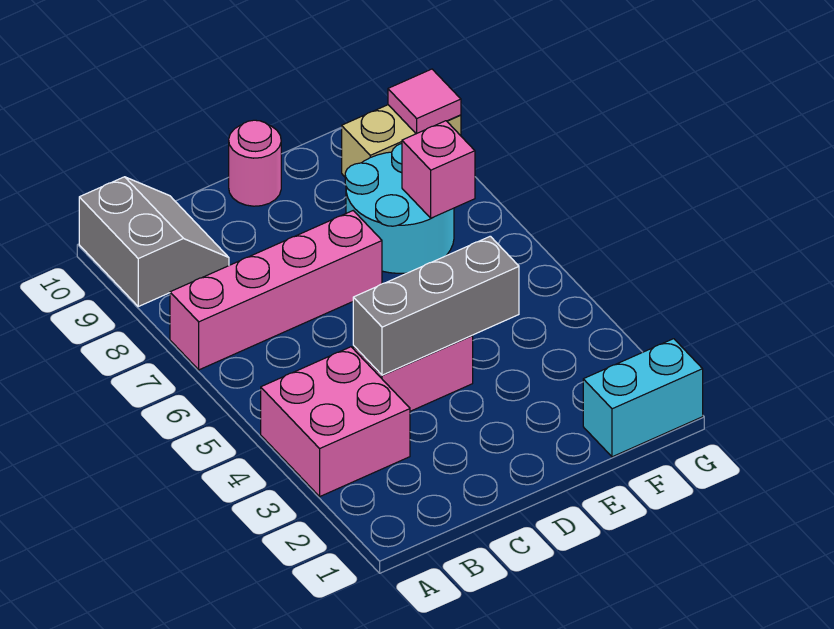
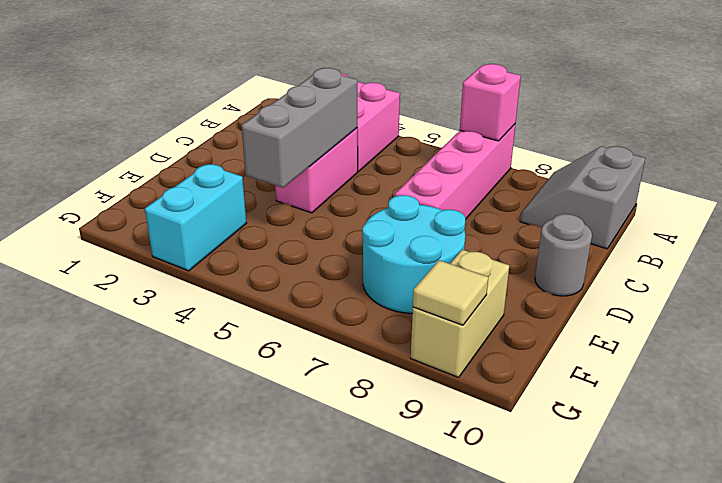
grey 2x2 slope [79,177,229,306] -> grey 2x2 slope turned to [520,146,645,249]
pink 1x1 round brick [229,120,281,206] -> grey 1x1 round brick [535,214,592,296]
cyan 1x2 brick [583,339,703,457] -> cyan 1x2 brick moved to [145,164,246,271]
pink 1x1 brick [402,121,475,218] -> pink 1x1 brick moved to [460,64,521,141]
pink 1x1 tile [388,69,461,134] -> tan 1x1 tile [413,260,488,325]

